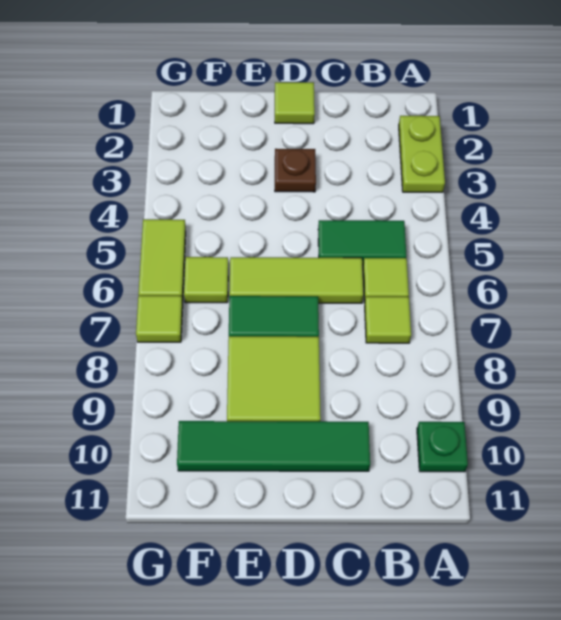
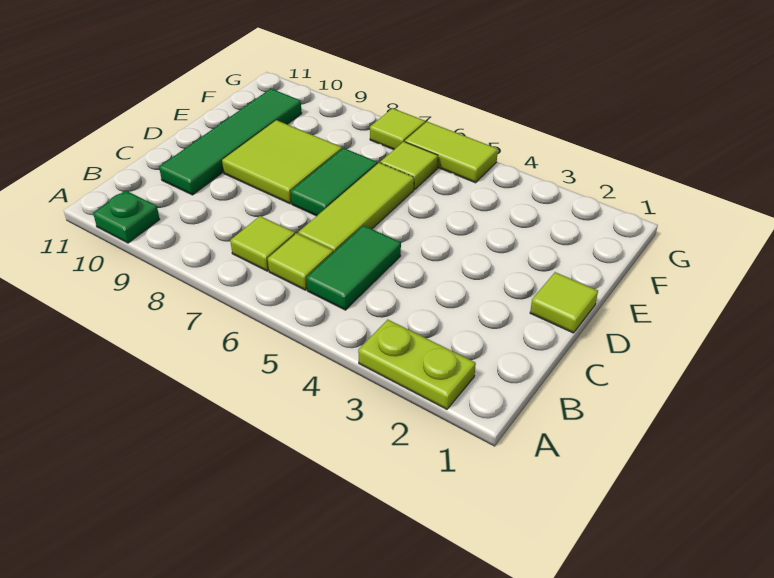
brown 1x1 plate [275,149,316,192] -> none

